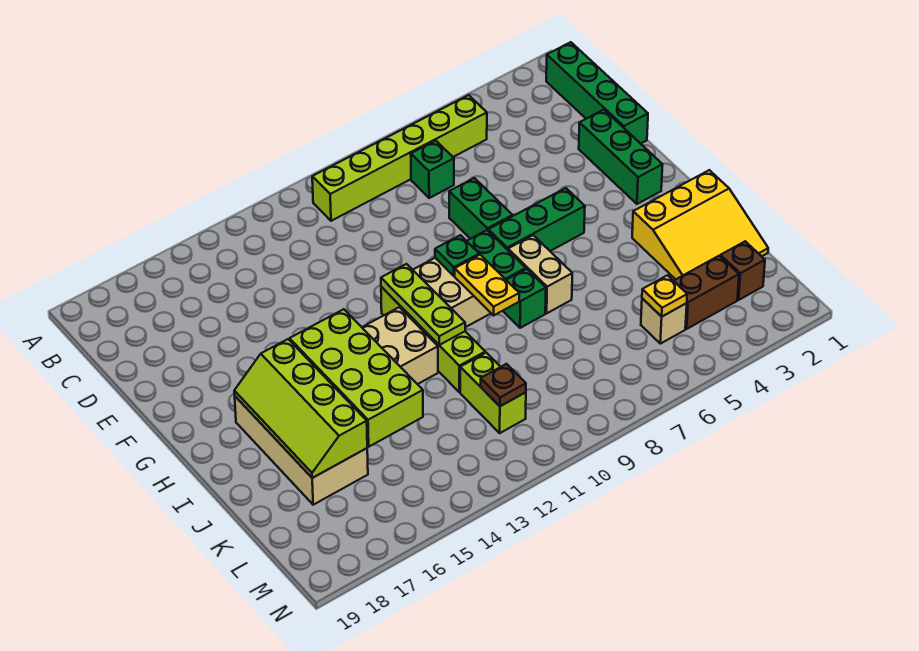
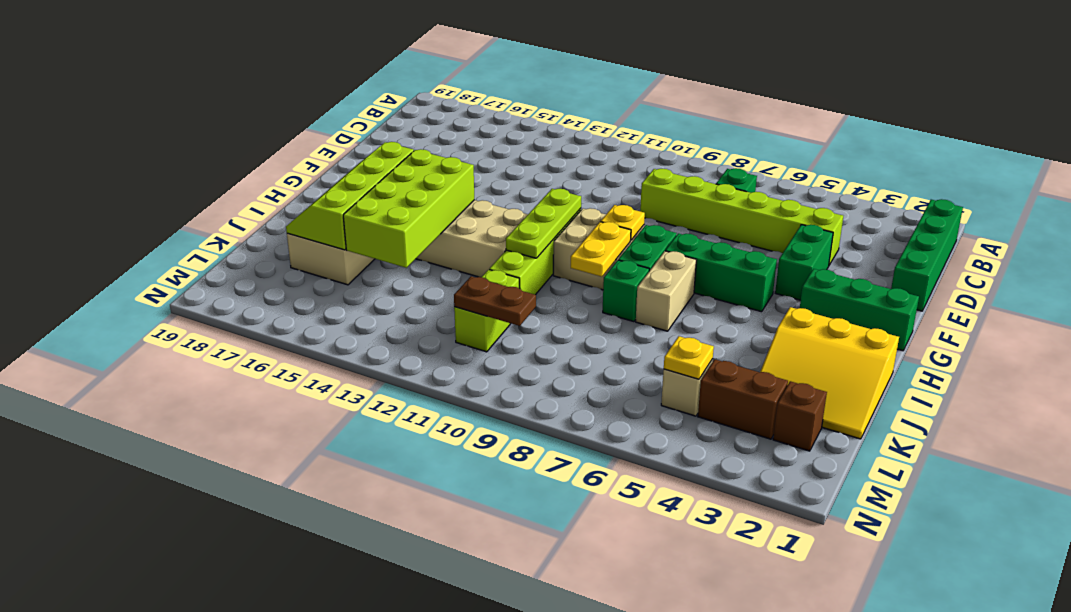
lime 1x6 brick [312,95,487,221] -> lime 1x6 brick moved to [640,169,843,265]
green 1x3 brick [579,110,663,204] -> green 1x3 brick turned to [800,269,919,351]
green 1x2 brick [449,178,513,239] -> green 1x2 brick moved to [775,225,833,300]
green 1x1 plate [435,235,479,276] -> yellow 1x1 plate [600,205,645,240]
brown 1x1 plate [481,364,526,406] -> brown 1x2 plate [454,276,536,326]

